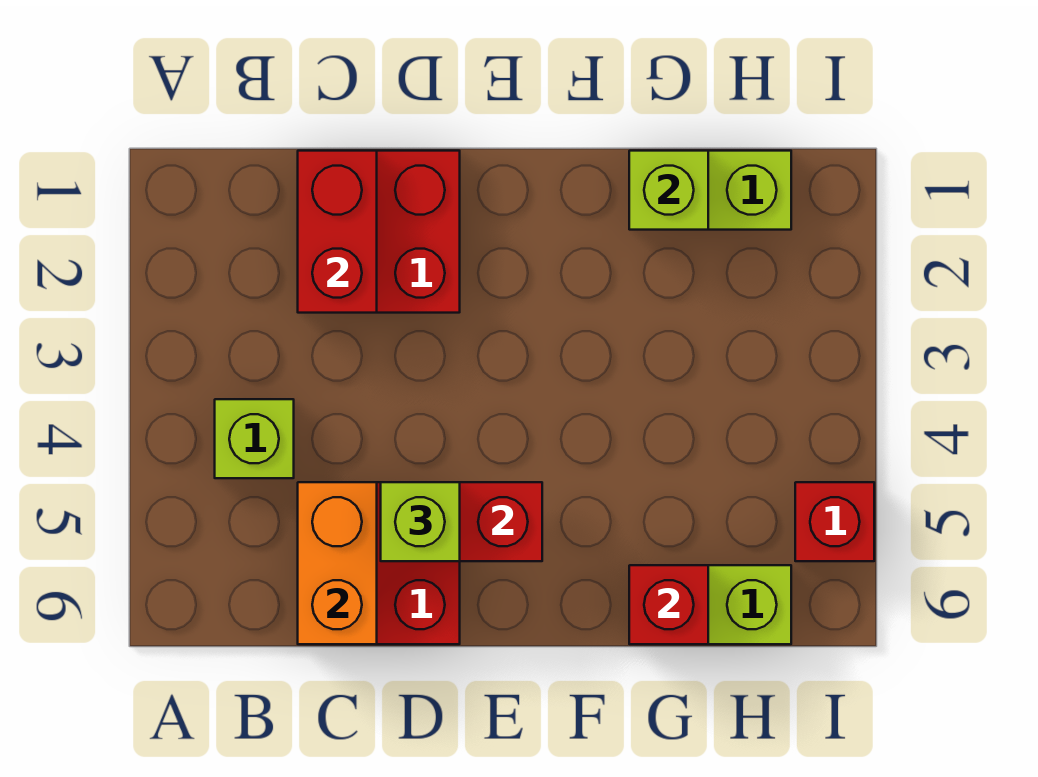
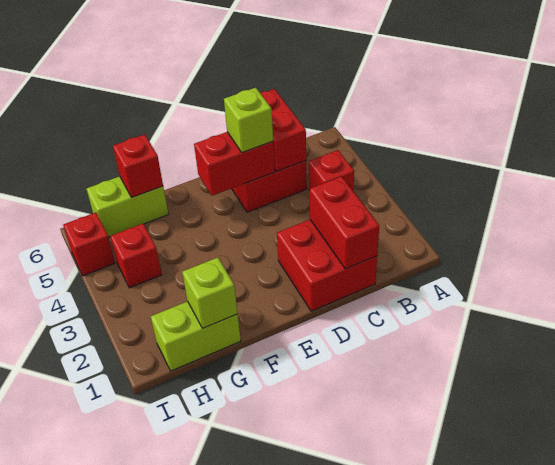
lime 1x1 brick [215,399,294,478] -> red 1x1 brick [309,150,354,191]
orange 1x2 brick [298,482,377,644] -> red 1x2 brick [260,89,306,171]
none -> red 1x1 brick [110,224,162,288]

